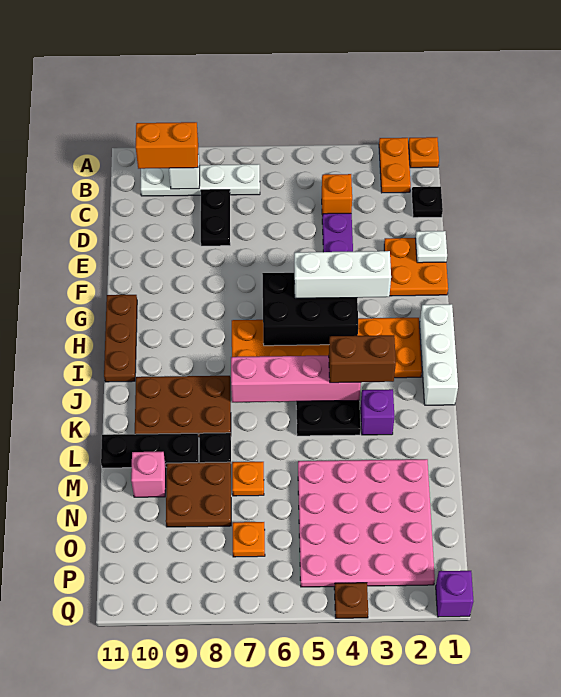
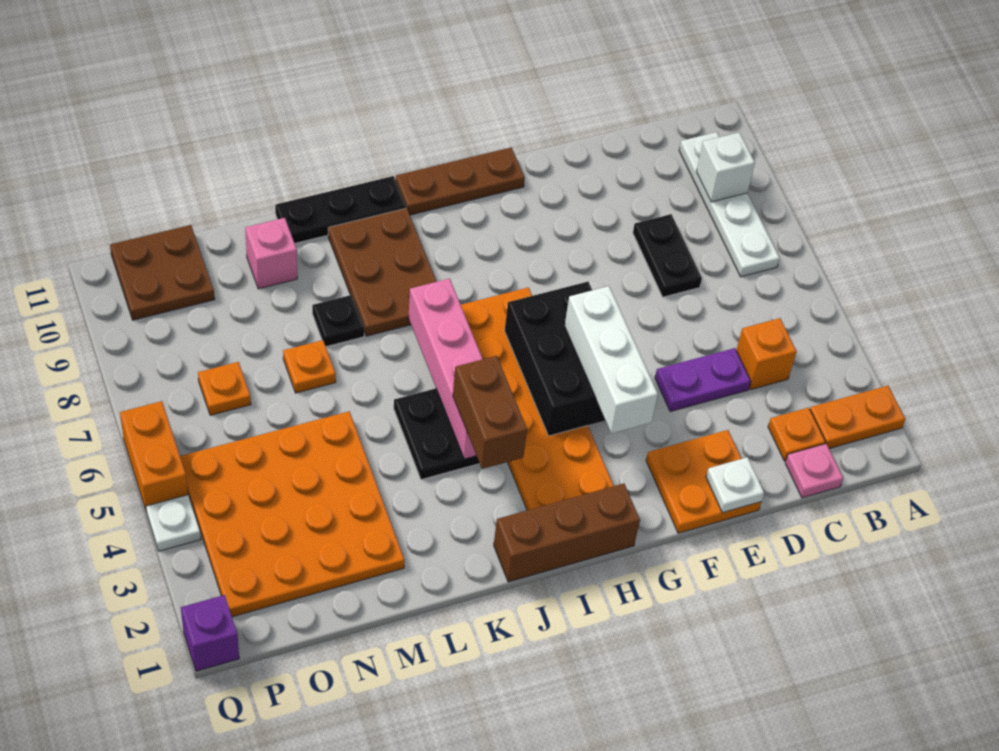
orange 1x1 plate [409,137,439,168] -> orange 1x1 plate moved to [768,408,825,461]
orange 1x2 brick [136,122,198,169] -> orange 1x2 brick moved to [120,401,188,513]
black 1x1 plate [412,187,443,218] -> pink 1x1 plate [785,444,843,498]
black 1x2 plate [201,190,230,246] -> black 1x2 plate turned to [633,214,702,297]
white 1x3 brick [420,304,458,405] -> brown 1x3 brick [494,484,640,582]
purple 1x1 brick [361,389,394,435] -> none
black 1x3 plate [101,433,199,468] -> black 1x3 plate turned to [275,176,406,243]
pink 4x4 plate [298,459,435,587] -> orange 4x4 plate [180,411,405,617]
brown 2x2 plate [166,462,231,527] -> brown 2x2 plate moved to [110,225,215,320]
brown 1x1 plate [334,583,368,618] -> white 1x1 plate [146,495,201,551]

